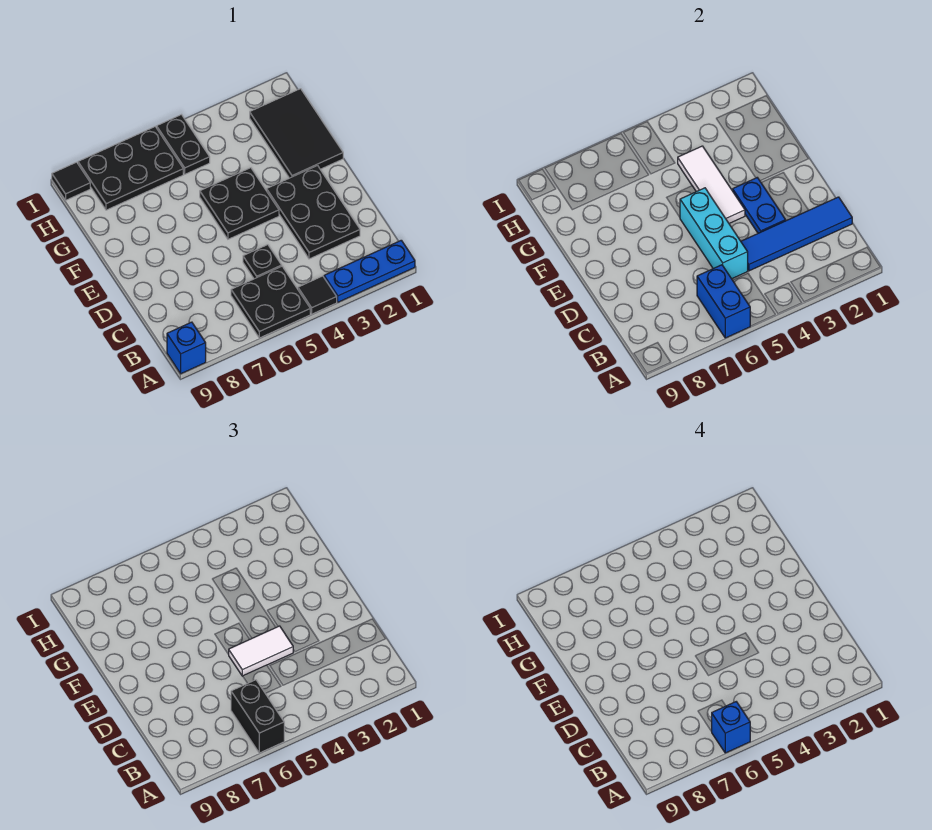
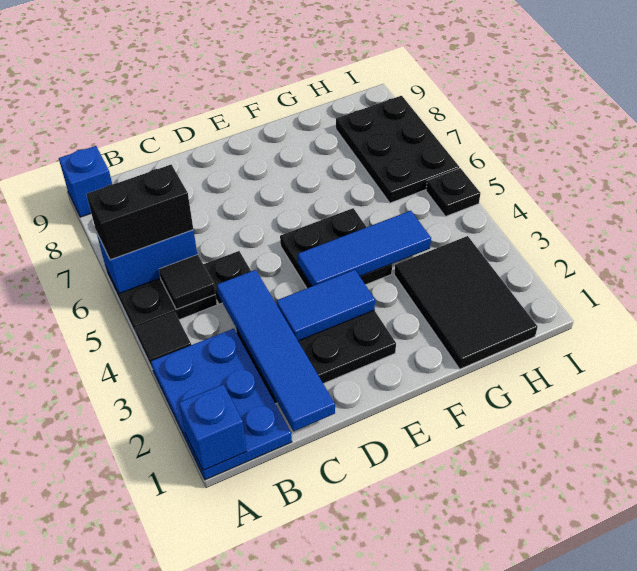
blue 1x3 plate [324,240,415,302] -> blue 2x3 plate [151,329,292,480]
blue 1x1 brick [711,702,750,753] -> blue 1x1 brick moved to [179,385,247,470]
cyan 1x3 brick [680,188,748,279] -> none
blue 1x2 plate [733,178,786,233] -> blue 1x2 tile [277,270,375,341]
white 1x2 tile [228,626,293,676] -> none
white 1x3 tile [678,146,745,223] -> blue 1x3 tile [298,211,431,286]
black 2x3 tile [250,89,343,178] -> black 2x3 tile turned to [394,236,538,369]
black 1x2 plate [157,115,210,174] -> black 1x1 plate [426,168,481,216]
black 1x1 tile [52,162,90,200] -> black 1x1 tile moved to [159,255,215,309]

